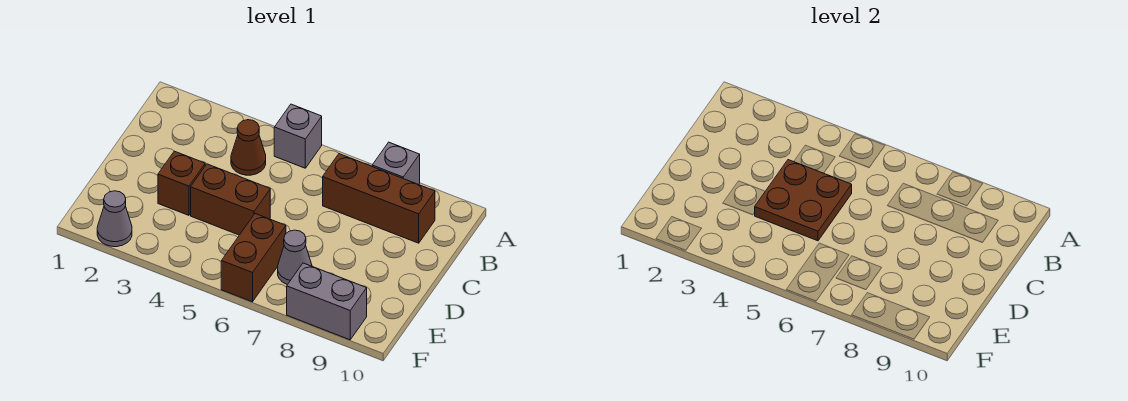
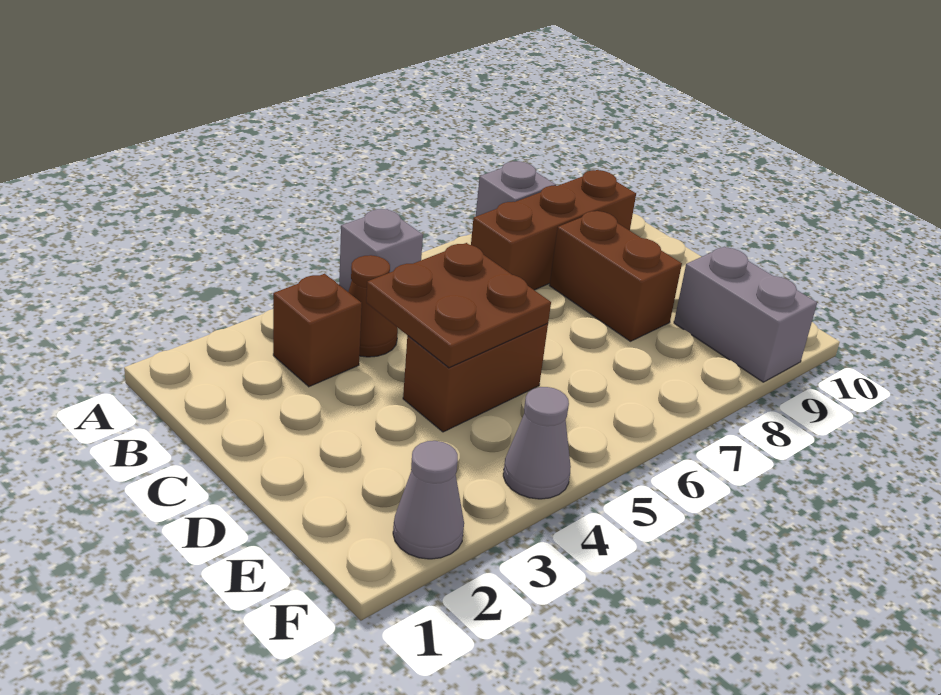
brown 1x1 brick [158,151,205,215] -> brown 1x1 brick moved to [273,274,362,387]
brown 1x2 brick [221,214,286,302] -> brown 1x2 brick moved to [549,211,682,341]
grey 1x1 cone [278,230,312,285] -> grey 1x1 cone moved to [503,387,571,499]
grey 1x2 brick [287,263,367,340] -> grey 1x2 brick turned to [674,247,817,382]

